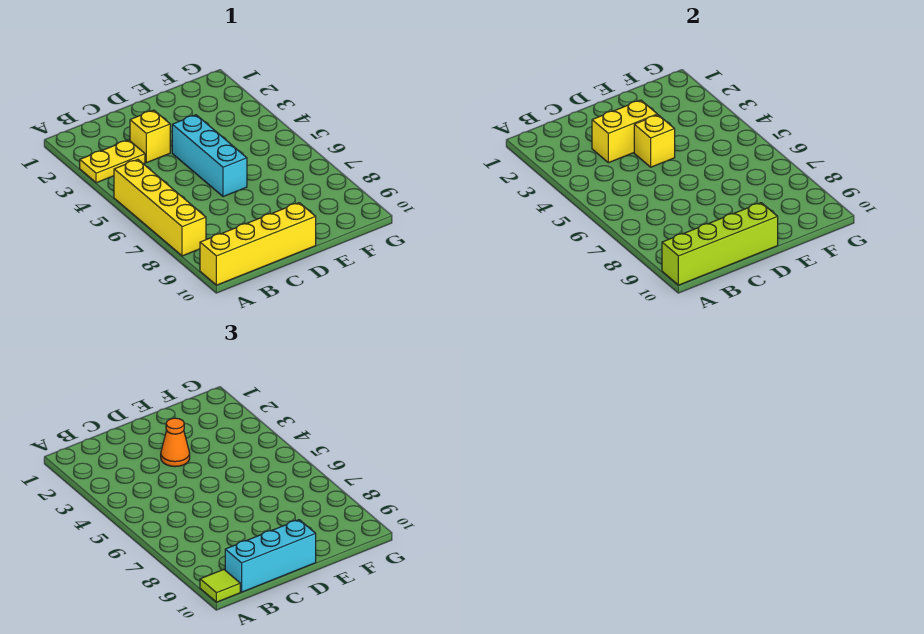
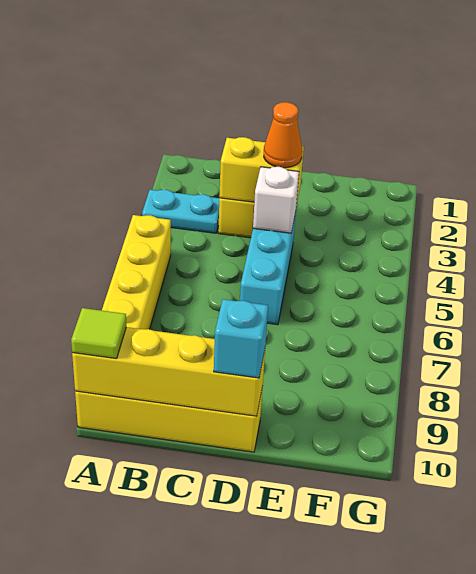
yellow 1x2 plate [80,140,145,183] -> cyan 1x2 plate [142,190,219,233]
lime 1x4 brick [662,203,778,285] -> yellow 1x4 brick [72,327,265,416]
cyan 1x3 brick [225,520,316,592] -> cyan 1x1 brick [214,299,268,378]
yellow 1x1 brick [634,115,675,167] -> white 1x1 brick [253,167,299,233]

